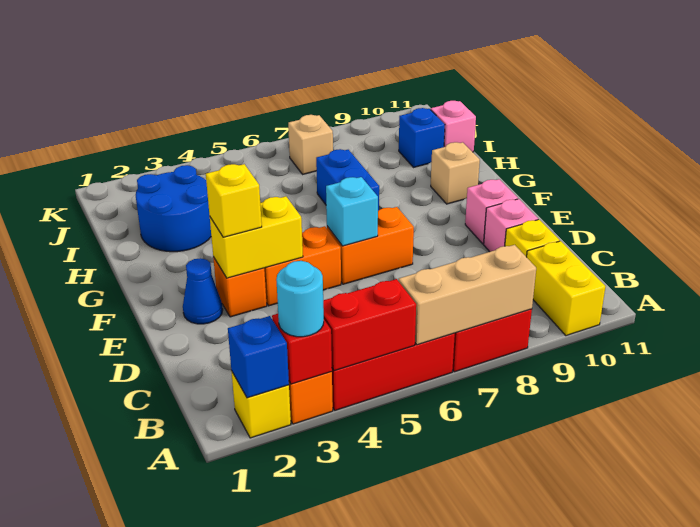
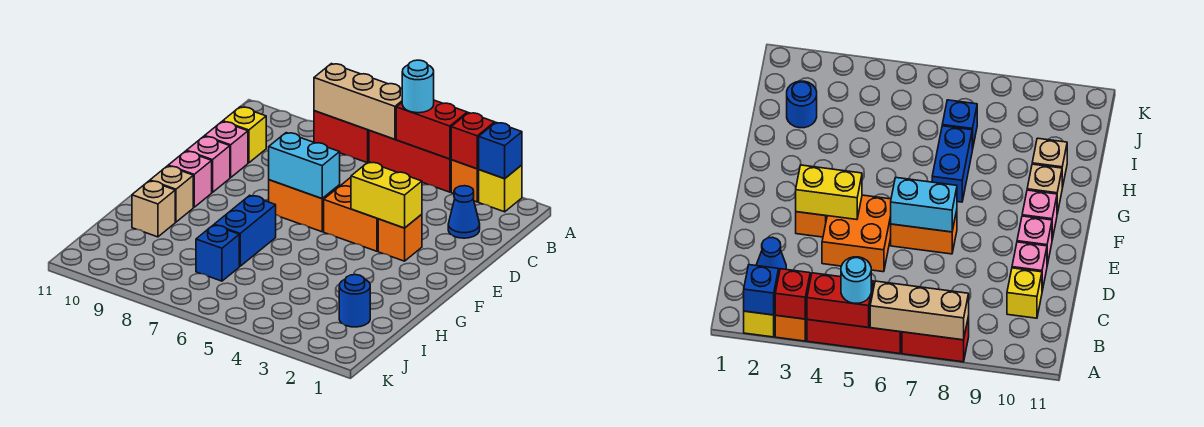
cyan 1x1 round brick [276,261,324,337] -> cyan 1x1 round brick moved to [402,60,434,113]
yellow 1x2 brick [527,241,605,336] -> none
blue 1x1 cone [183,258,223,324] -> blue 1x1 cone moved to [448,186,480,238]
yellow 1x1 brick [206,164,262,237] -> none
orange 1x2 brick [264,226,341,306] -> orange 2x2 brick [324,178,378,251]
cyan 1x1 brick [326,177,378,246] -> cyan 1x2 brick [269,133,340,198]
blue 2x2 round brick [136,165,211,252] -> blue 1x1 round brick [339,275,370,327]
blue 1x1 brick [399,108,445,168] -> blue 1x1 brick moved to [196,225,239,281]
pink 1x1 brick [431,101,476,152] -> pink 1x1 brick moved to [168,151,212,207]
tan 1x1 brick [288,115,333,174] -> tan 1x1 brick moved to [132,181,175,237]

